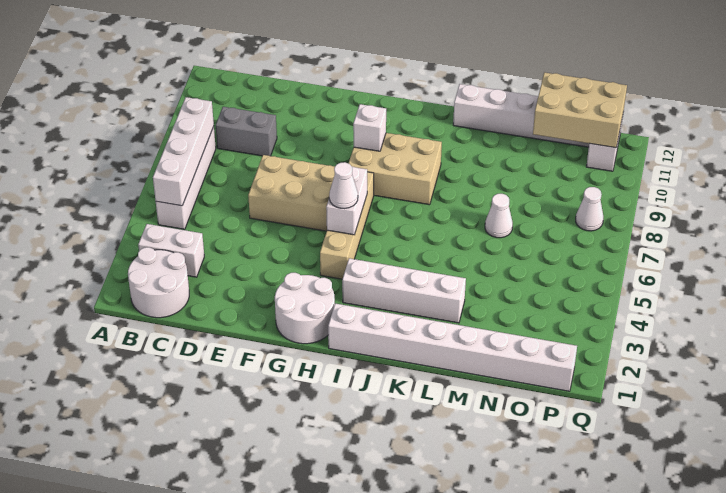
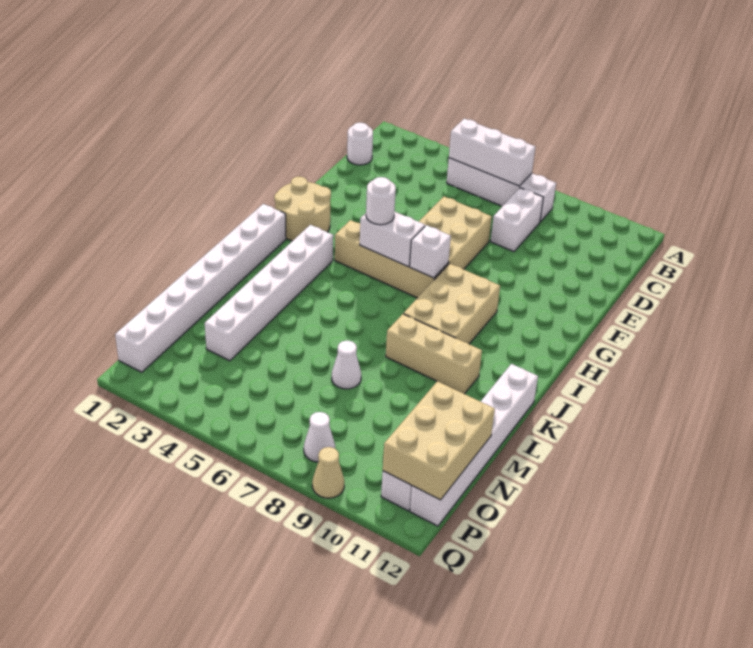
white 2x2 round brick [128,247,189,318] -> white 1x1 round brick [347,123,373,165]
white 1x2 brick [138,224,204,277] -> white 1x2 brick moved to [491,188,543,252]
white 1x4 brick [153,97,214,206] -> white 1x3 brick [449,119,535,186]
grey 1x2 brick [216,107,277,156] -> none
white 2x2 round brick [275,273,335,344] -> tan 2x2 round brick [274,177,331,241]
white 1x1 cone [329,162,358,209] -> white 1x1 round brick [366,177,396,225]
white 1x1 brick [353,104,386,151] -> white 1x1 brick moved to [410,225,451,278]
white 1x4 brick [342,258,466,323] -> white 1x6 brick [205,225,333,361]
none -> tan 1x3 brick [386,314,482,394]
none -> tan 1x1 cone [312,447,344,498]

